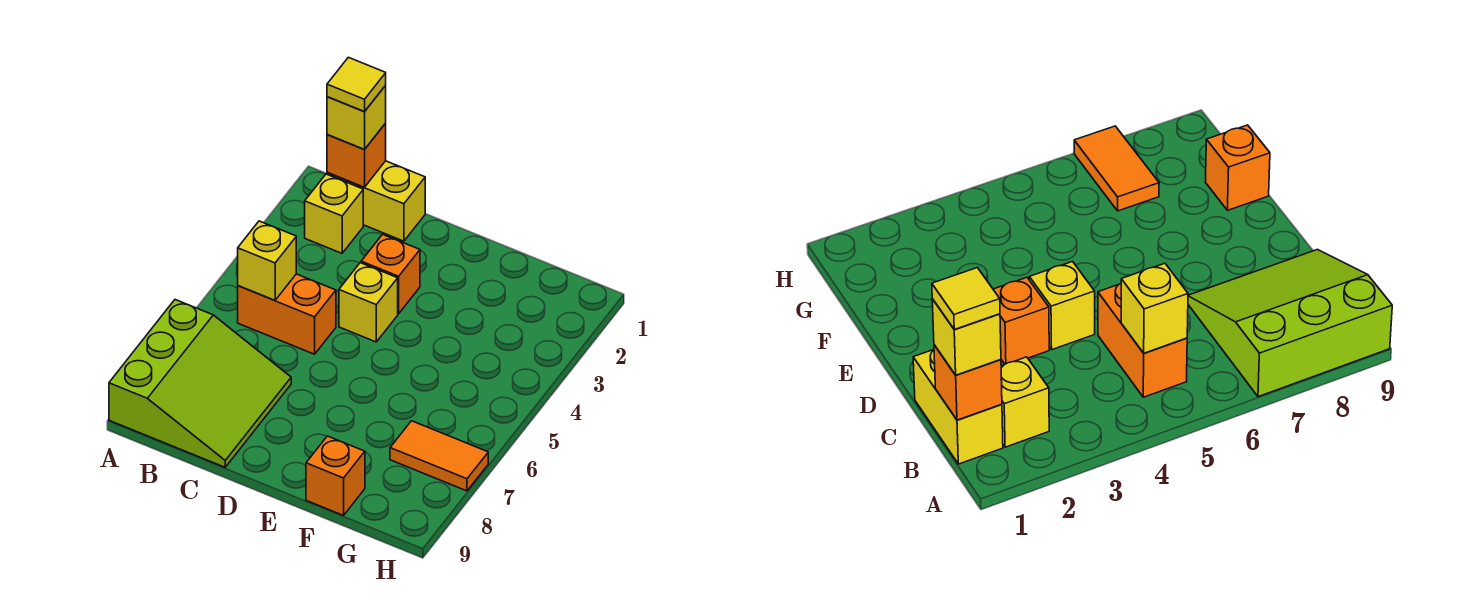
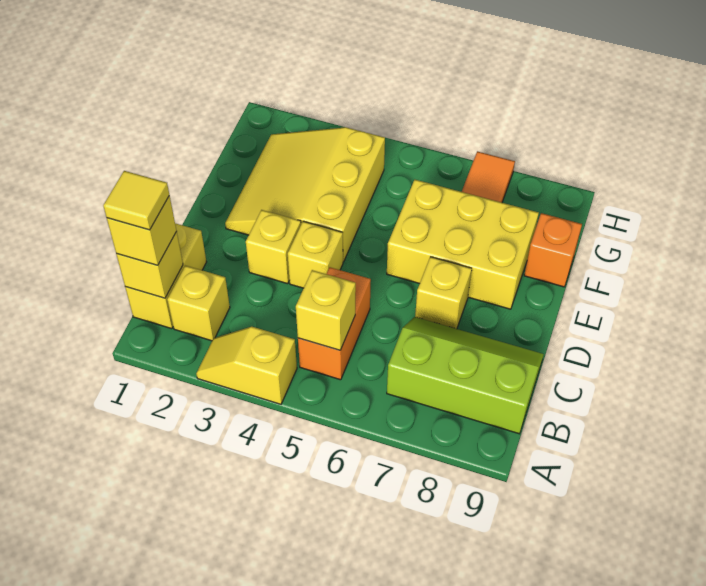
none -> yellow 1x2 slope [196,327,297,404]
lime 3x3 slope [109,300,291,467] -> lime 2x3 slope [387,317,544,434]
orange 1x1 brick [327,124,386,187] -> yellow 1x1 brick [116,232,183,298]
orange 1x1 brick [361,234,420,314] -> yellow 1x1 brick [246,210,301,284]
none -> yellow 1x1 brick [415,257,472,329]
none -> yellow 3x3 slope [225,127,385,262]
none -> yellow 2x3 brick [387,180,539,309]

